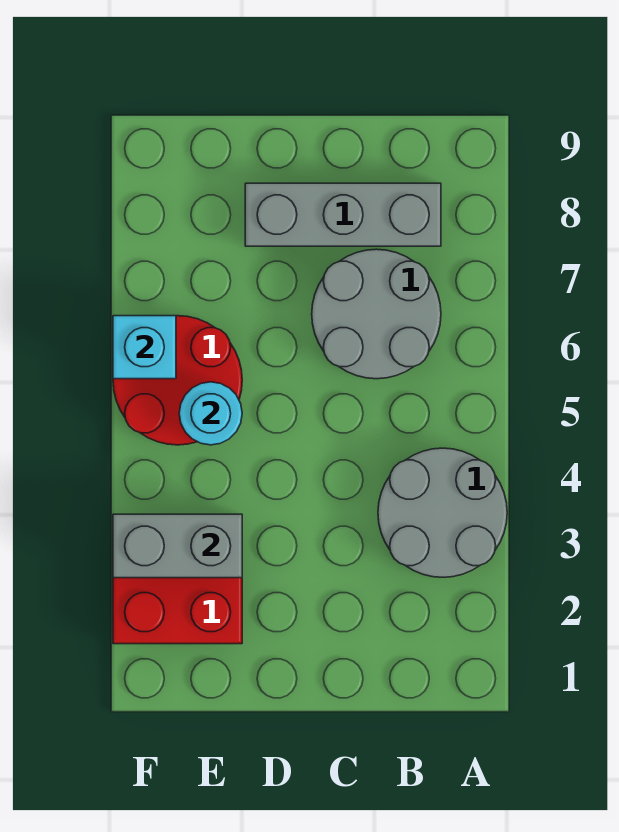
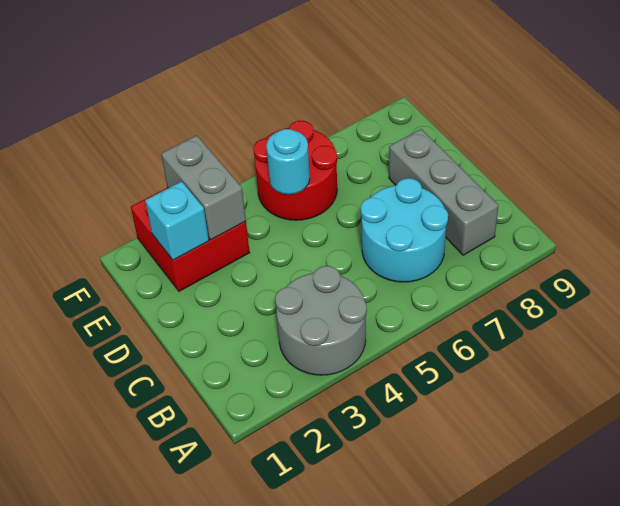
grey 2x2 round brick [312,249,441,379] -> cyan 2x2 round brick [361,178,448,282]
cyan 1x1 brick [113,316,176,379] -> cyan 1x1 brick moved to [145,181,209,260]

